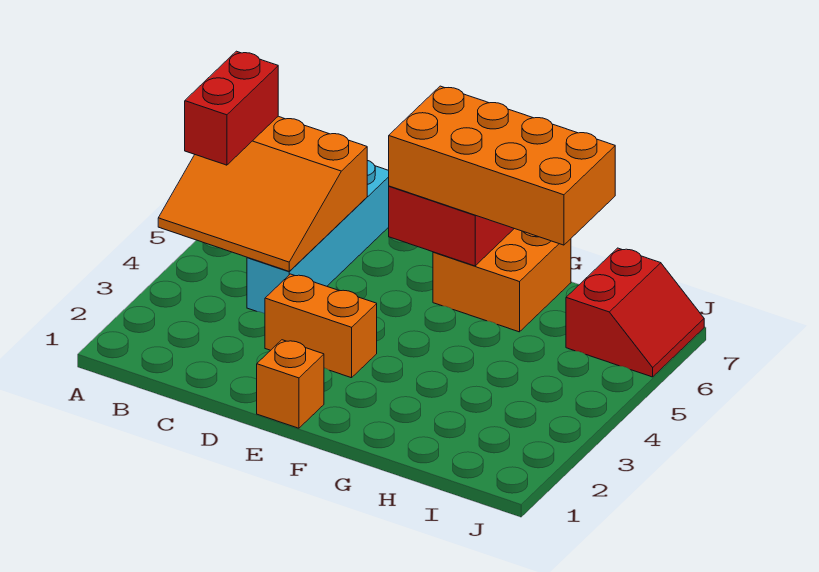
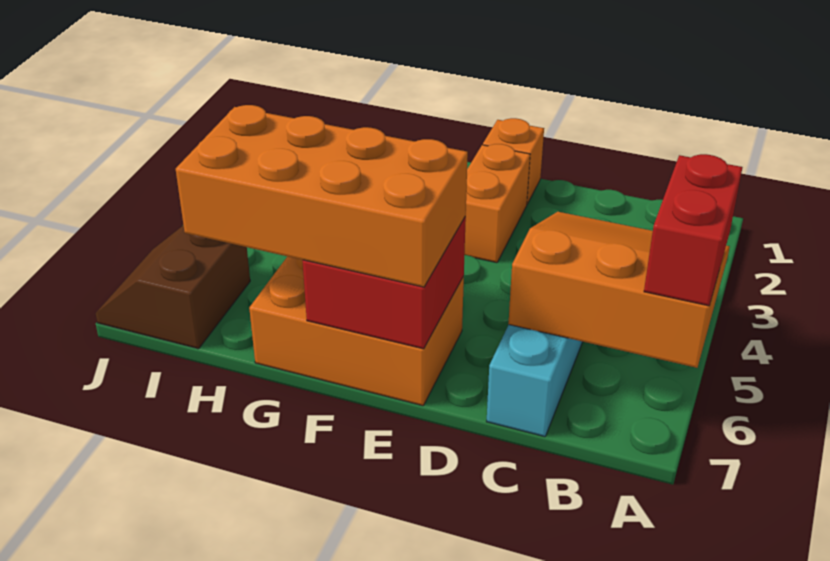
orange 1x2 brick [265,274,377,378] -> orange 1x2 brick turned to [464,144,530,263]
orange 2x2 brick [433,229,571,332] -> orange 2x3 brick [249,256,464,406]
red 2x2 slope [566,248,704,377] -> brown 2x2 slope [96,225,250,349]

